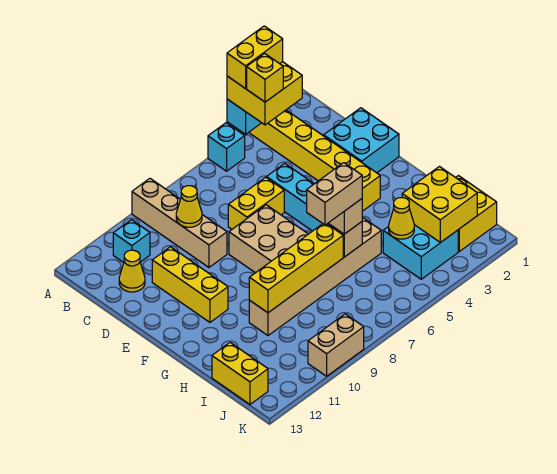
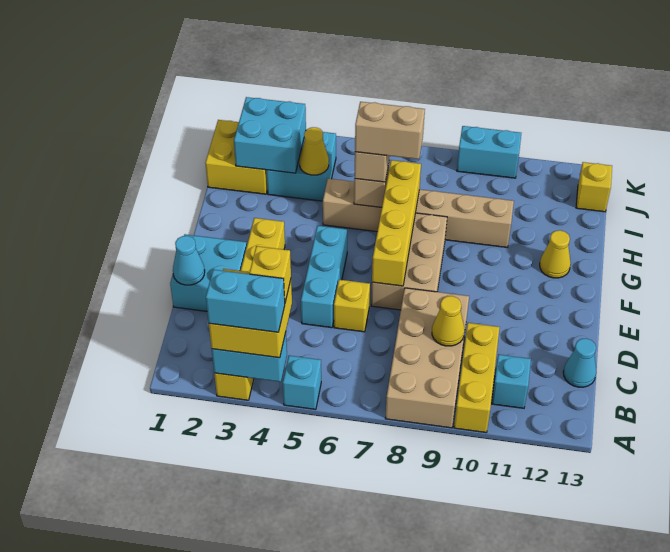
yellow 1x2 brick [227,26,283,89] -> cyan 1x2 brick [206,270,285,332]
tan 1x4 brick [132,179,227,267] -> tan 2x4 brick [385,288,469,428]
yellow 1x1 cone [119,250,145,292] -> yellow 1x1 cone moved to [540,230,571,278]
none -> cyan 1x1 cone [563,338,596,387]
none -> cyan 1x1 cone [173,236,205,285]
yellow 1x2 brick [228,177,284,229] -> yellow 1x1 brick [334,280,370,332]
yellow 1x3 brick [152,247,228,322] -> yellow 1x3 brick moved to [454,323,500,433]
yellow 1x4 brick [249,224,343,313] -> yellow 1x4 brick turned to [372,160,421,286]
yellow 2x2 brick [402,167,477,243] -> cyan 2x2 brick [234,97,306,173]
yellow 1x2 brick [212,343,268,404] -> yellow 1x1 brick [576,162,612,212]
tan 1x2 brick [308,314,364,376] -> cyan 1x2 brick [457,126,521,178]

